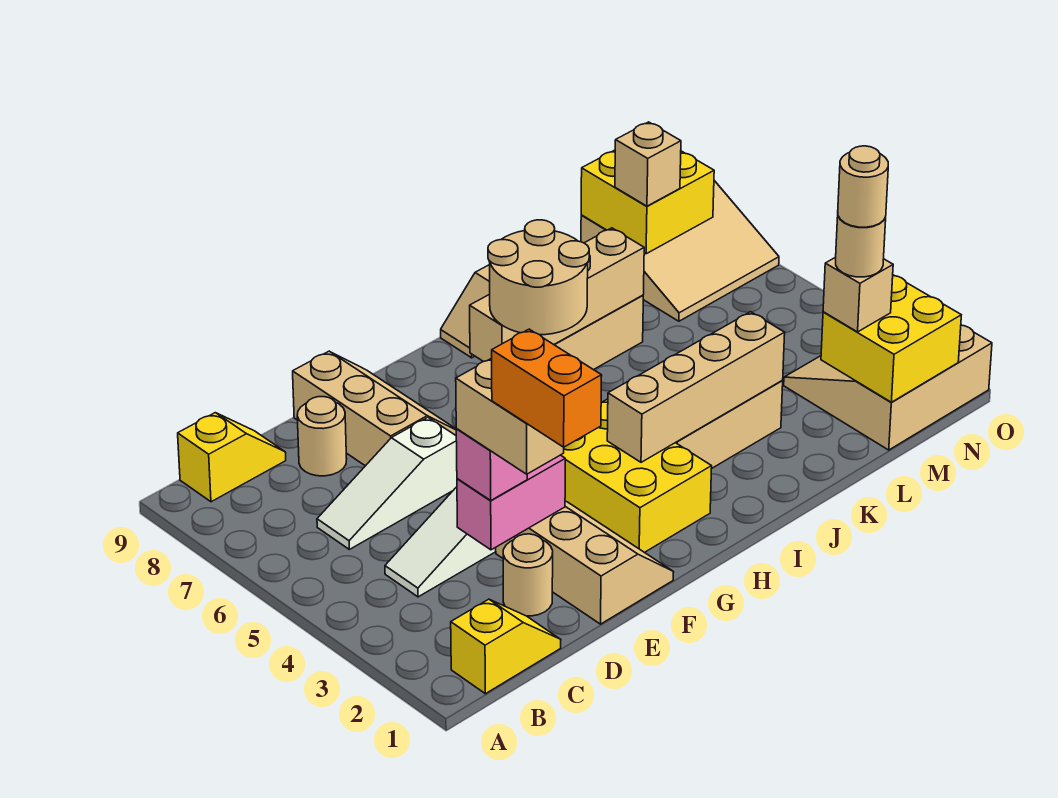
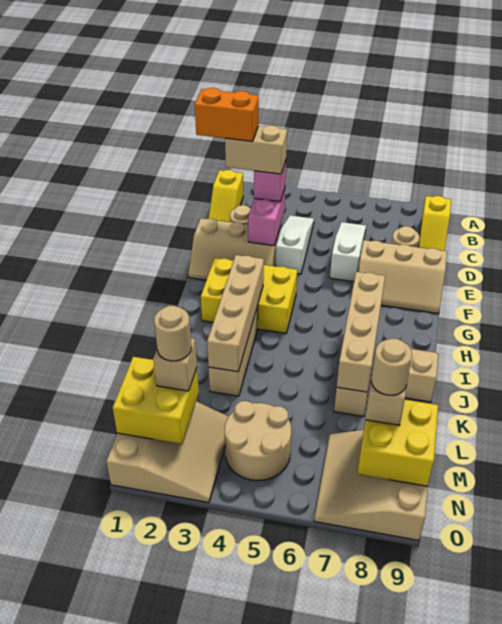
tan 2x2 round brick [488,220,589,335] -> tan 2x2 round brick moved to [225,401,291,481]
tan 1x1 round brick [838,146,888,227] -> tan 1x1 round brick moved to [371,339,412,395]

